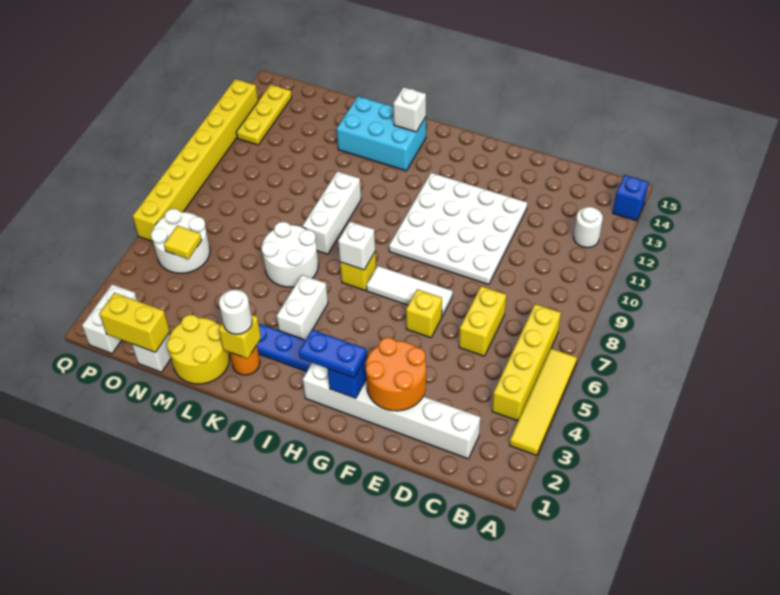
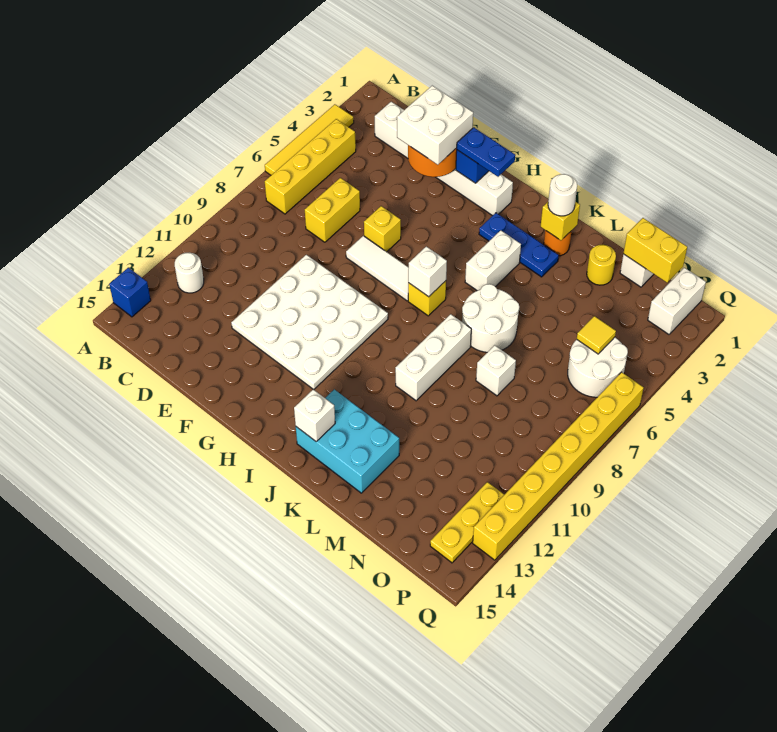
none -> white 2x2 brick [397,86,473,165]
yellow 2x2 round brick [166,315,229,384] -> yellow 1x1 round brick [587,245,616,285]
none -> white 1x1 brick [476,345,516,396]

